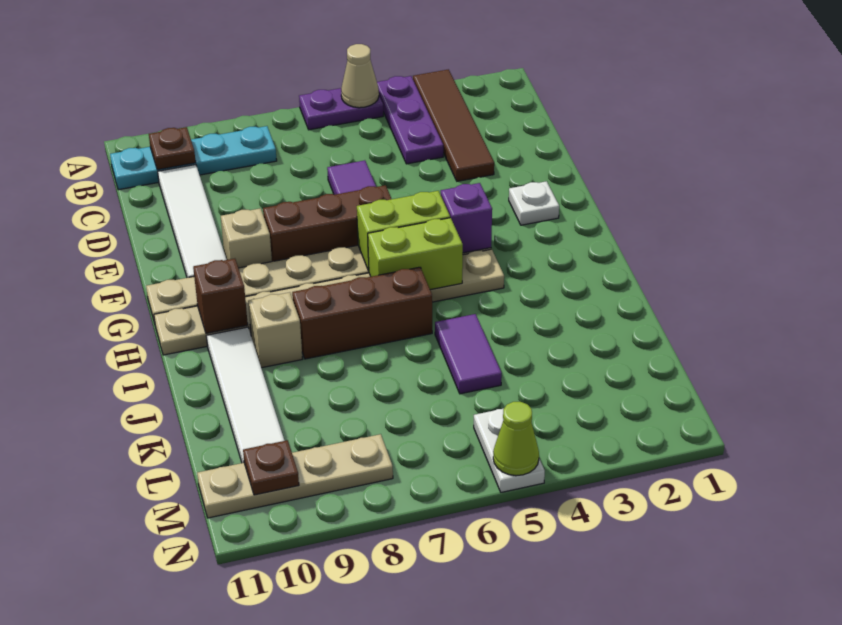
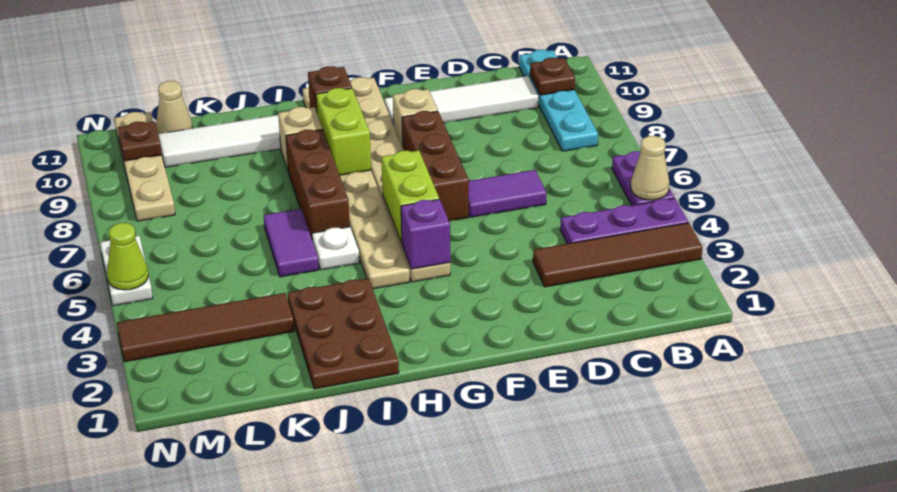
white 1x1 plate [509,181,559,225] -> white 1x1 plate moved to [312,227,359,270]
lime 1x2 brick [368,218,463,290] -> lime 1x2 brick moved to [316,88,371,175]
none -> brown 2x3 plate [288,278,399,389]
purple 1x2 tile [435,314,502,394] -> purple 1x2 tile turned to [264,209,319,277]
none -> brown 1x4 tile [117,293,294,362]
none -> tan 1x1 cone [156,81,193,134]
white 1x2 plate [474,409,545,492] -> white 1x2 plate turned to [100,236,153,306]

